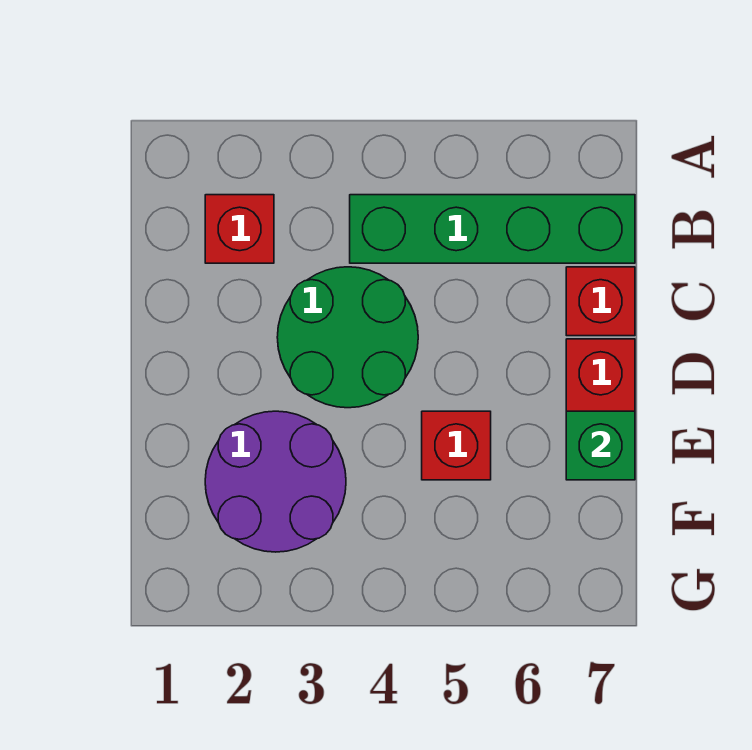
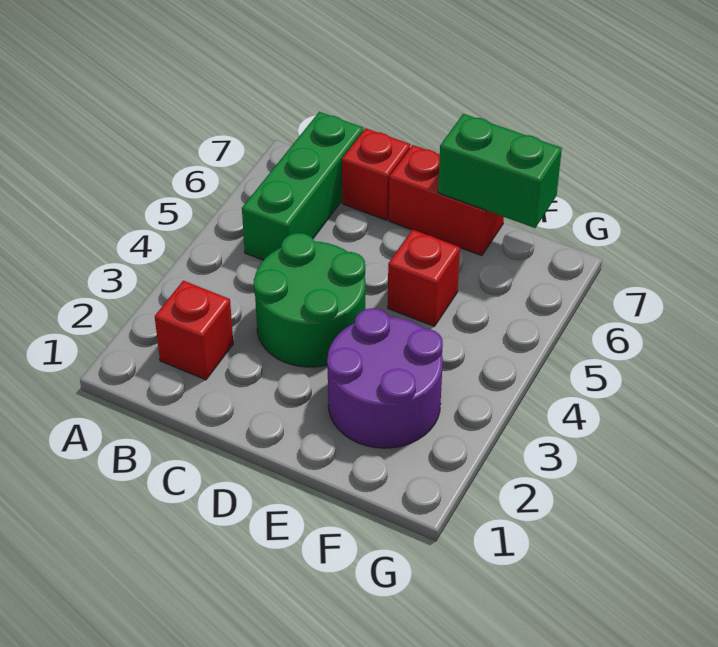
green 1x4 brick [350,195,635,263] -> green 1x3 brick [242,112,363,260]
green 1x1 brick [566,411,635,480] -> green 1x2 brick [438,114,562,228]

